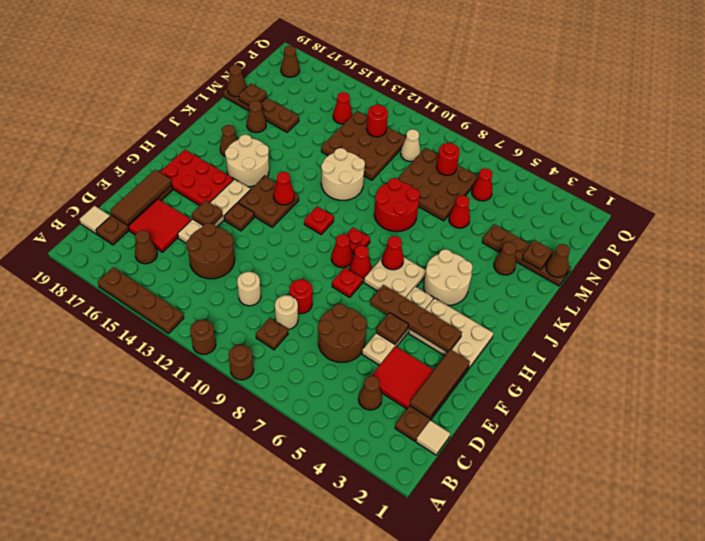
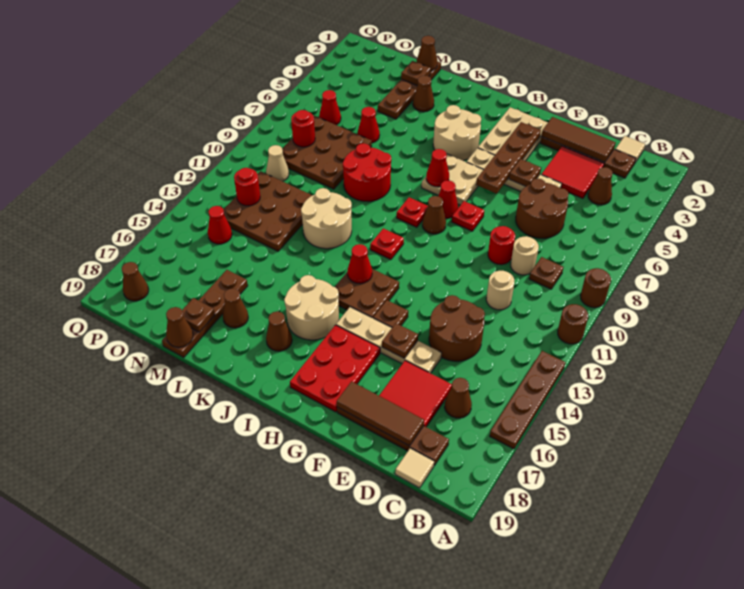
red 1x1 cone [331,234,353,268] -> brown 1x1 cone [422,196,446,234]

